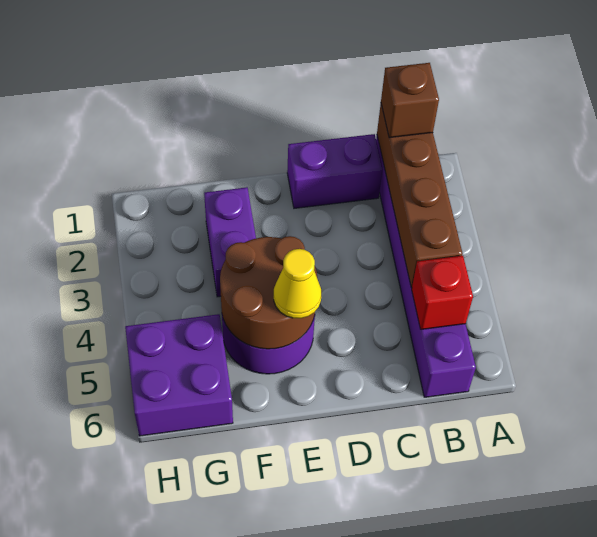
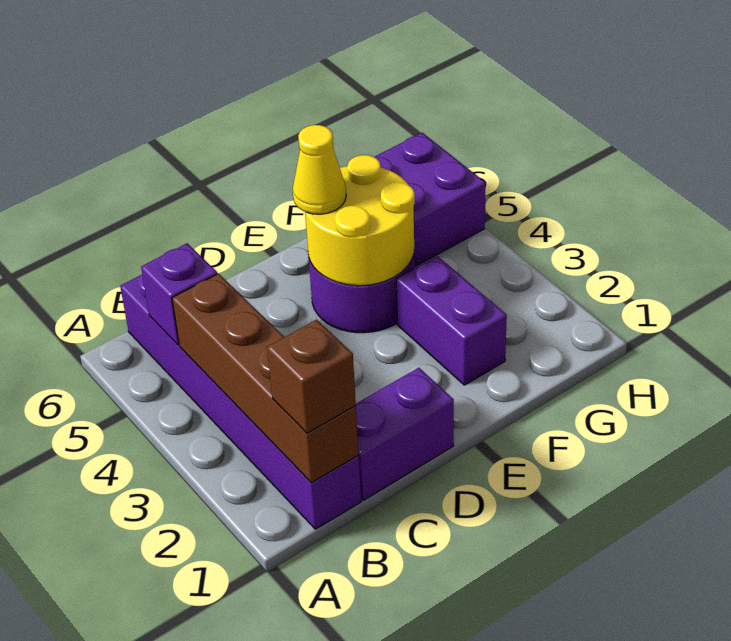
red 1x1 brick [412,256,473,329] -> purple 1x1 brick [141,243,217,345]
brown 2x2 round brick [220,236,317,349] -> yellow 2x2 round brick [305,155,415,286]

